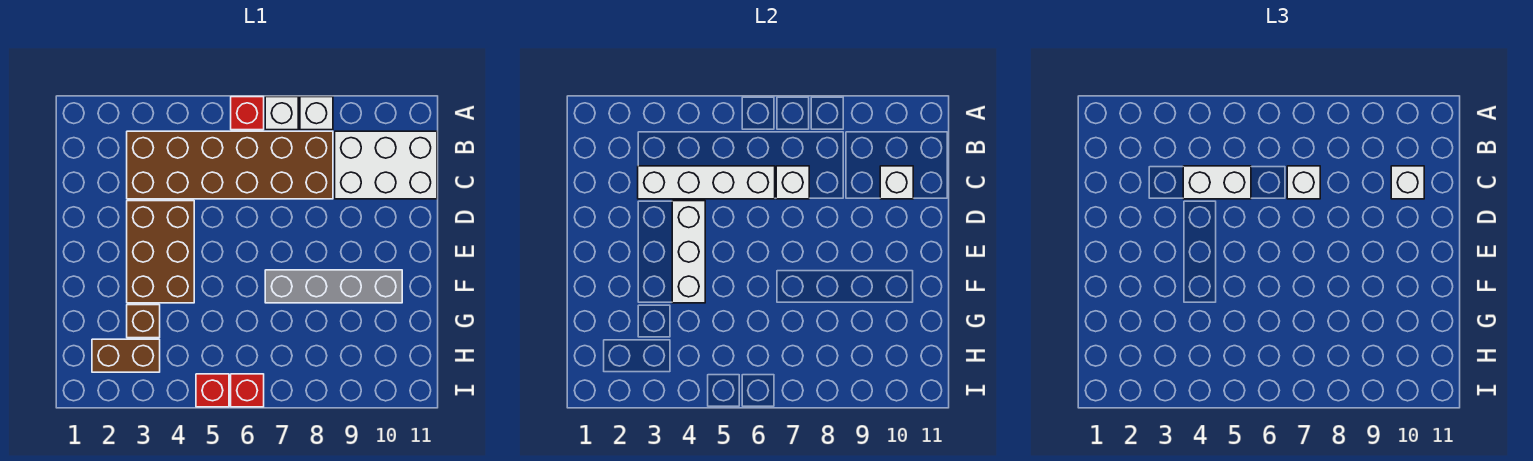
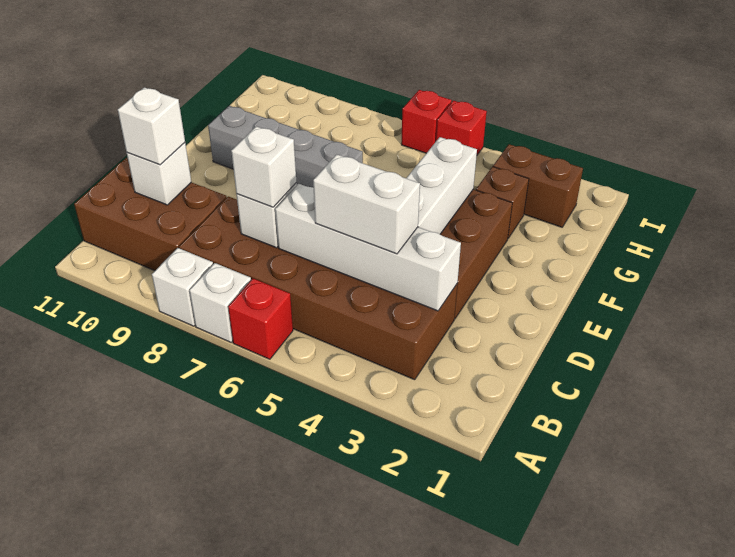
white 2x3 brick [335,131,437,199] -> brown 2x3 brick [74,158,227,271]

